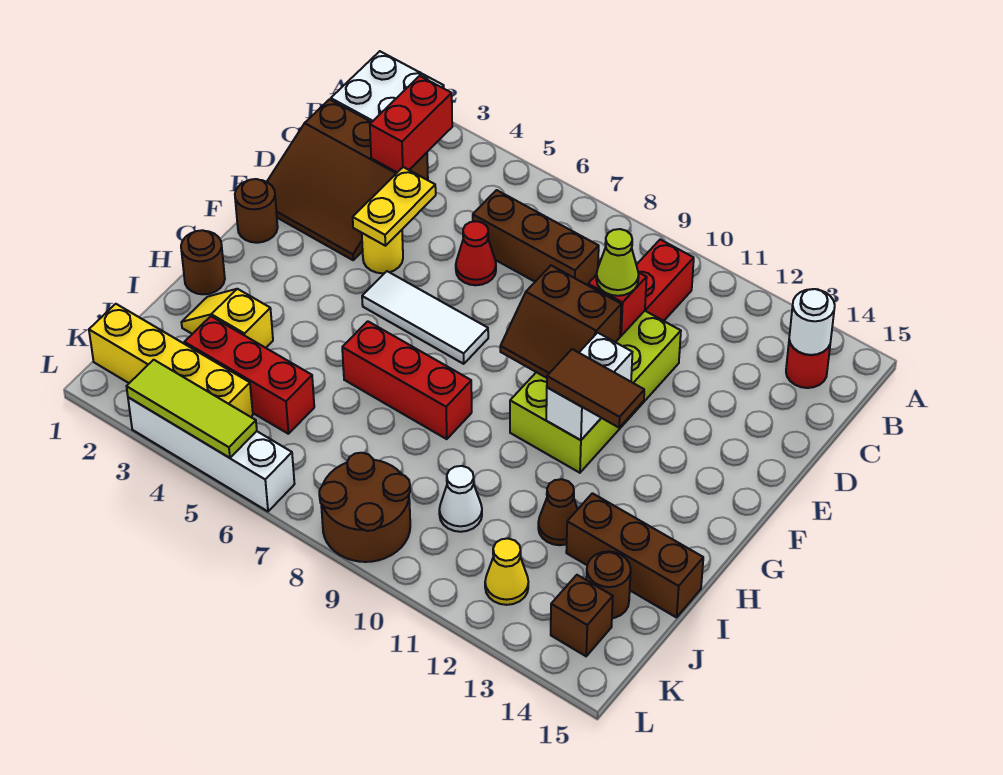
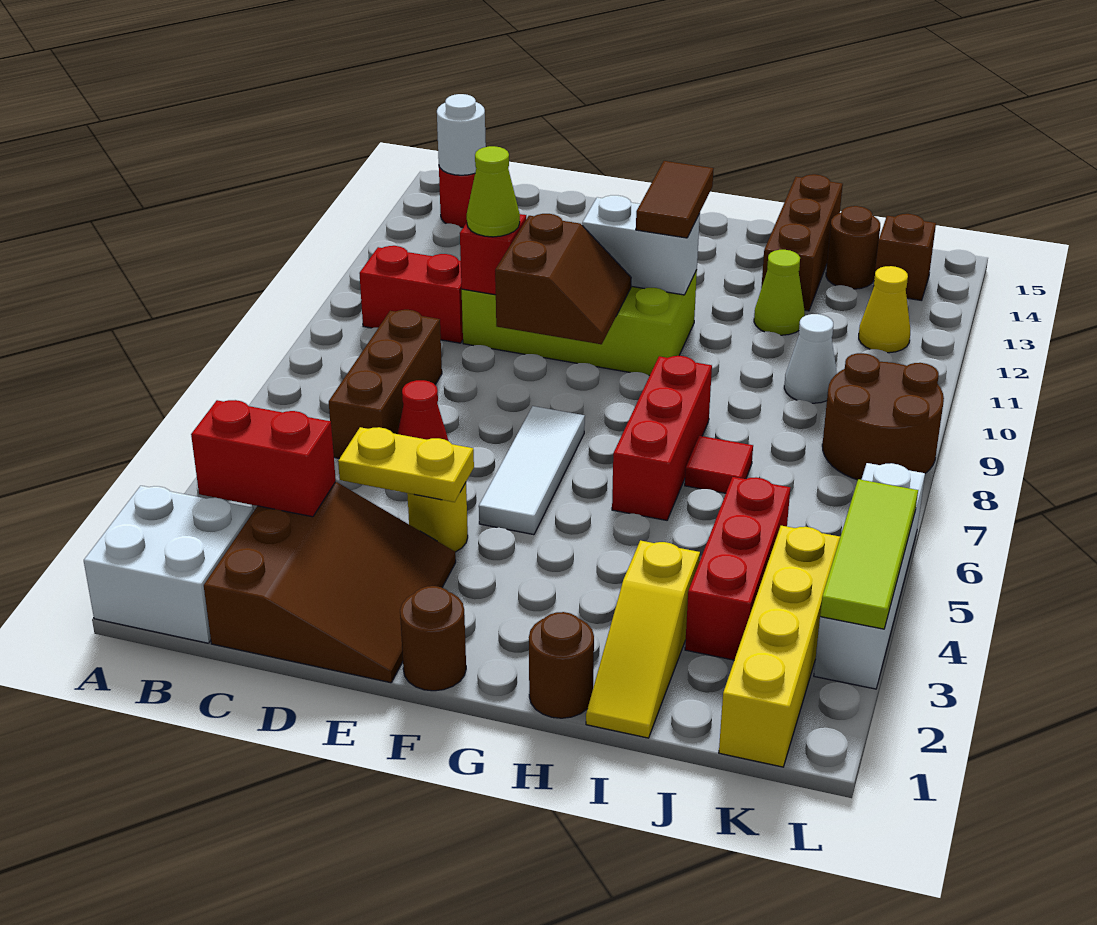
yellow 1x2 slope [181,289,273,348] -> yellow 1x3 slope [586,540,700,738]
none -> red 1x1 tile [685,436,753,493]
brown 1x1 cone [538,479,577,545] -> lime 1x1 cone [754,250,805,335]

